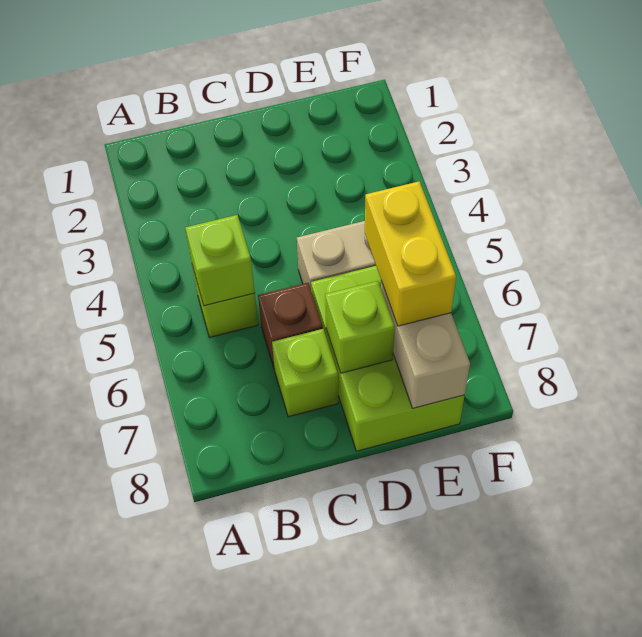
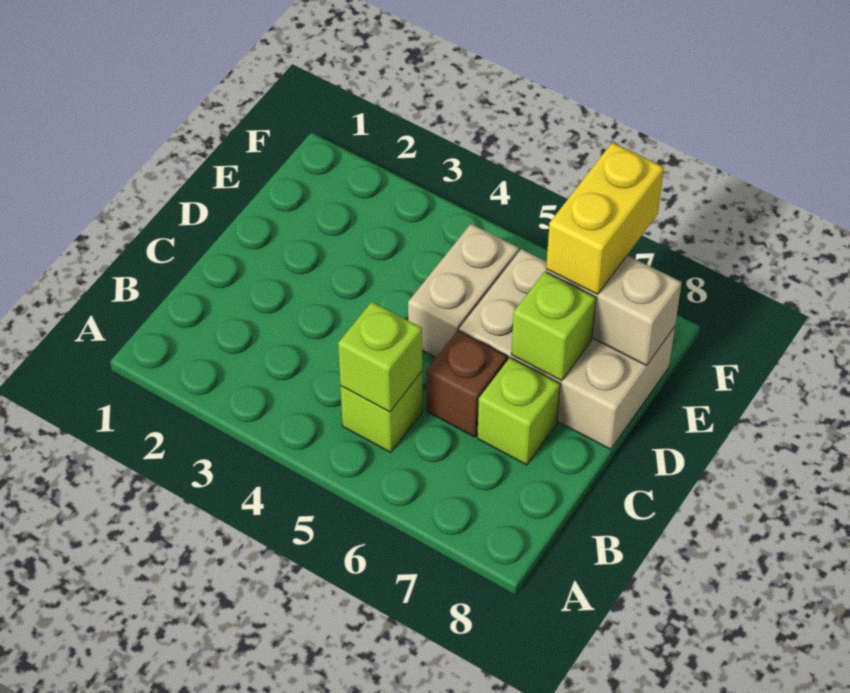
lime 2x3 brick [311,266,465,451] -> tan 2x3 brick [459,249,675,449]
yellow 1x2 brick [365,181,456,326] -> yellow 1x2 brick turned to [546,142,664,294]

